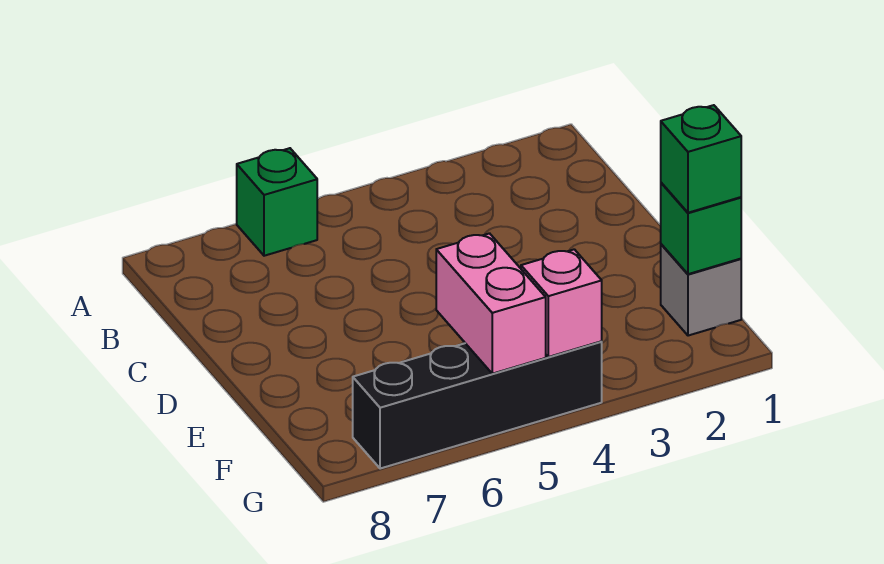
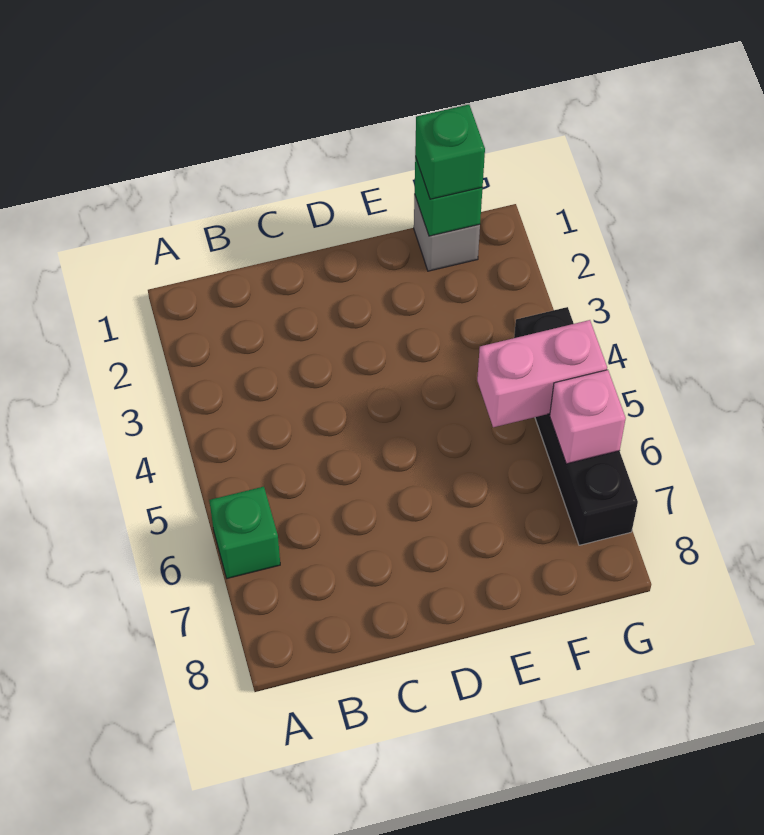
pink 1x1 brick [521,249,602,357] -> pink 1x1 brick moved to [550,370,626,464]

